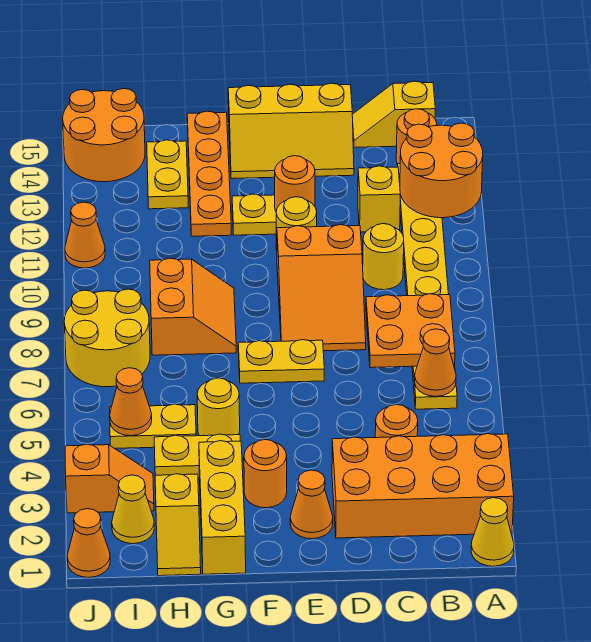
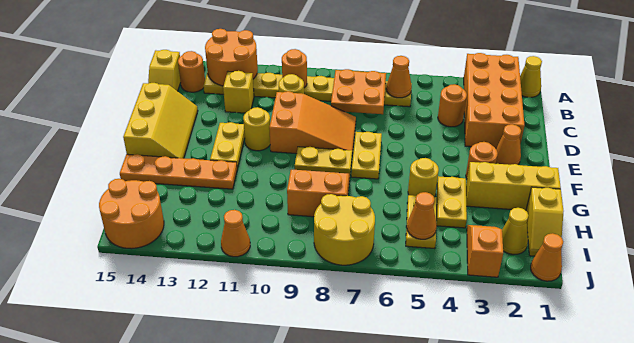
orange 1x1 round brick [275,156,315,211] -> orange 1x1 round brick moved to [282,49,307,88]
yellow 1x2 slope [155,474,201,576] -> yellow 1x2 slope turned to [526,187,564,256]
yellow 1x2 plate [147,140,188,209] -> yellow 1x2 plate moved to [295,147,352,174]

